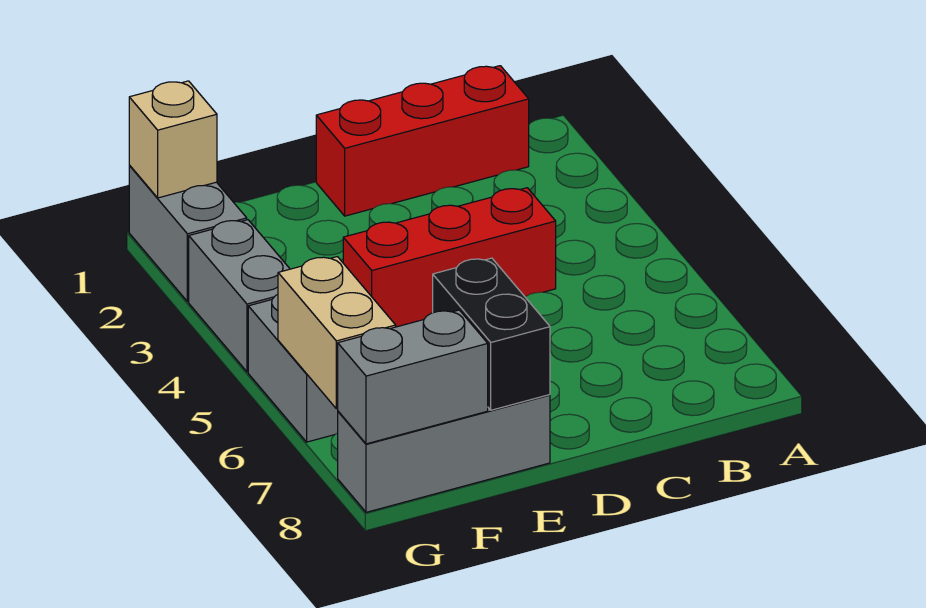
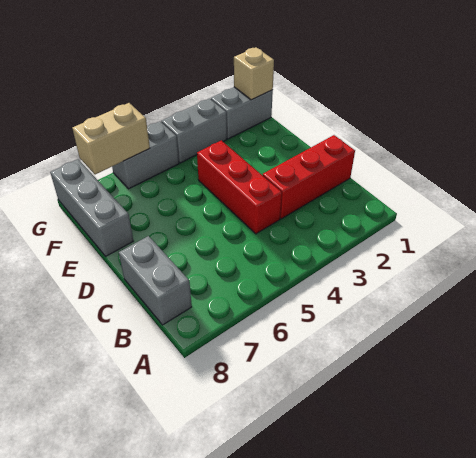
red 1x3 brick [316,66,529,216] -> red 1x3 brick turned to [263,135,355,219]
black 1x2 brick [433,258,550,410] -> none
grey 1x2 brick [338,310,488,444] -> grey 1x2 brick moved to [119,236,192,325]

